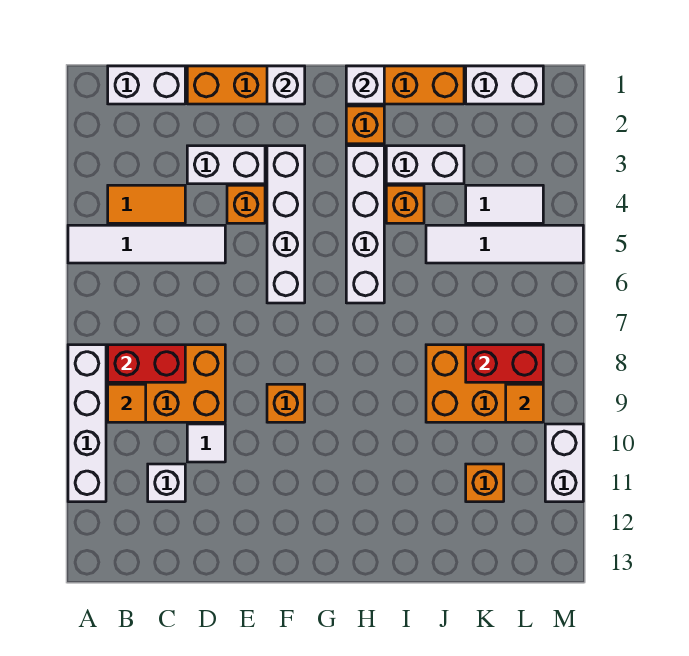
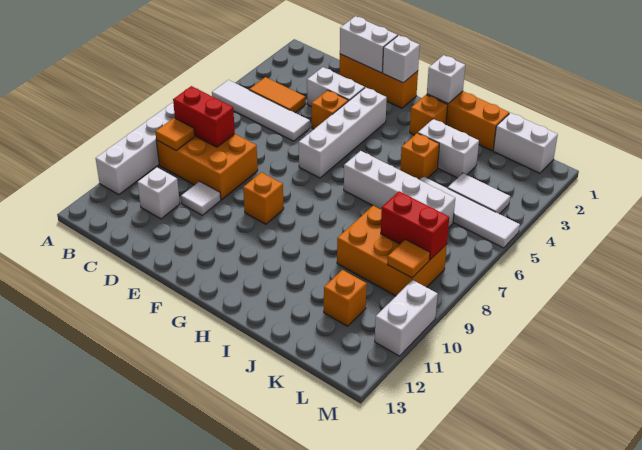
white 1x2 brick [108,66,185,104] -> white 1x2 brick moved to [340,16,398,73]
white 1x4 brick [346,146,384,303] -> white 1x4 brick turned to [344,151,455,228]

